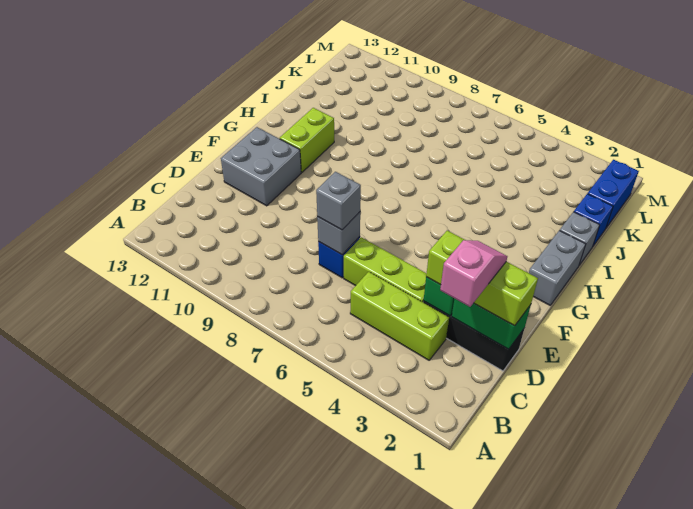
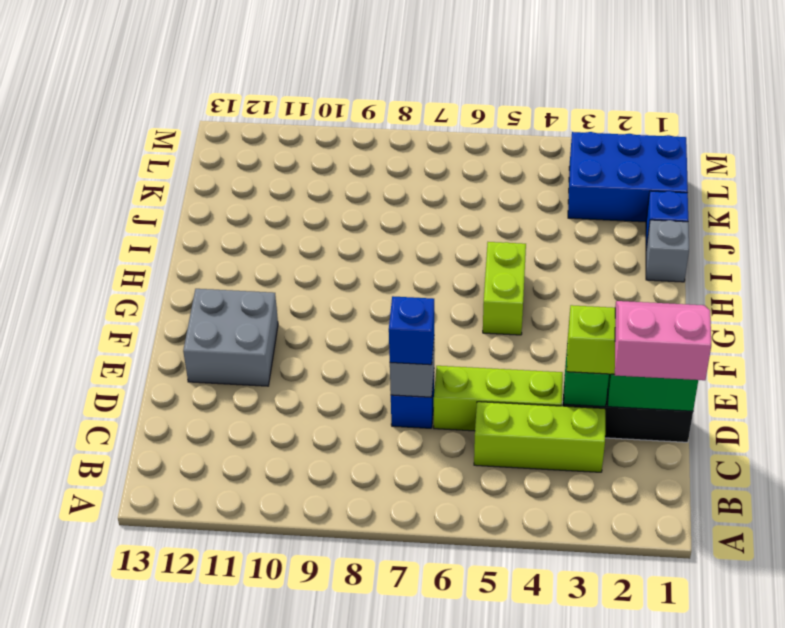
pink 1x2 slope [440,240,507,307] -> pink 2x2 slope [614,301,711,380]
grey 1x1 brick [316,172,361,230] -> blue 1x1 brick [389,296,434,365]
grey 1x2 brick [529,230,586,305] -> none
lime 1x2 brick [280,108,334,172] -> lime 1x2 brick moved to [483,242,526,335]
blue 1x2 brick [588,160,639,228] -> blue 2x3 brick [568,132,688,222]

